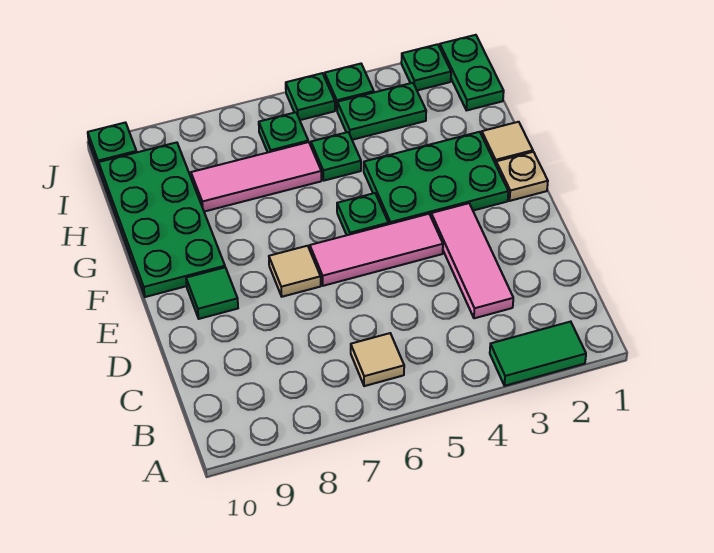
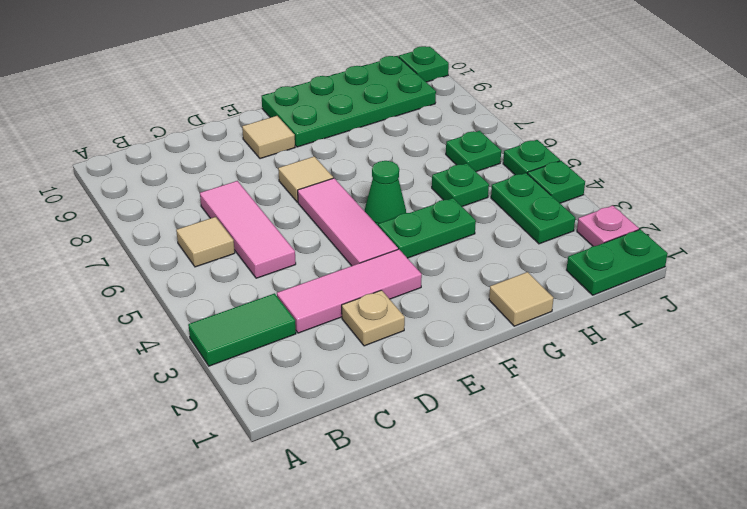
green 1x2 tile [490,322,586,386] -> green 1x2 tile turned to [188,293,296,366]
green 1x1 tile [186,268,238,319] -> tan 1x1 tile [242,116,295,159]
tan 1x1 plate [496,152,548,201] -> tan 1x1 plate moved to [342,290,405,346]
green 2x3 plate [364,132,508,224] -> green 1x2 plate [378,198,476,258]
green 1x1 plate [337,193,388,235] -> green 1x1 cone [365,161,406,225]
pink 1x3 tile [191,142,321,212] -> pink 1x3 tile moved to [200,181,296,278]
green 1x1 plate [401,44,451,90] -> pink 1x1 plate [577,205,639,246]

